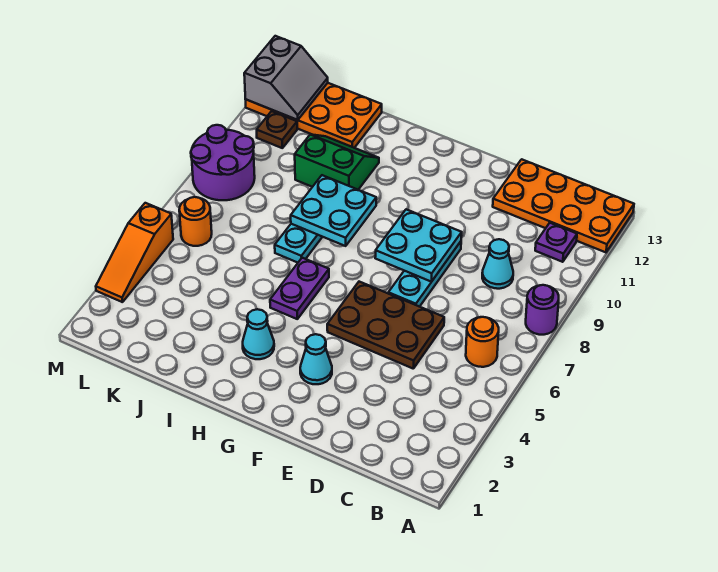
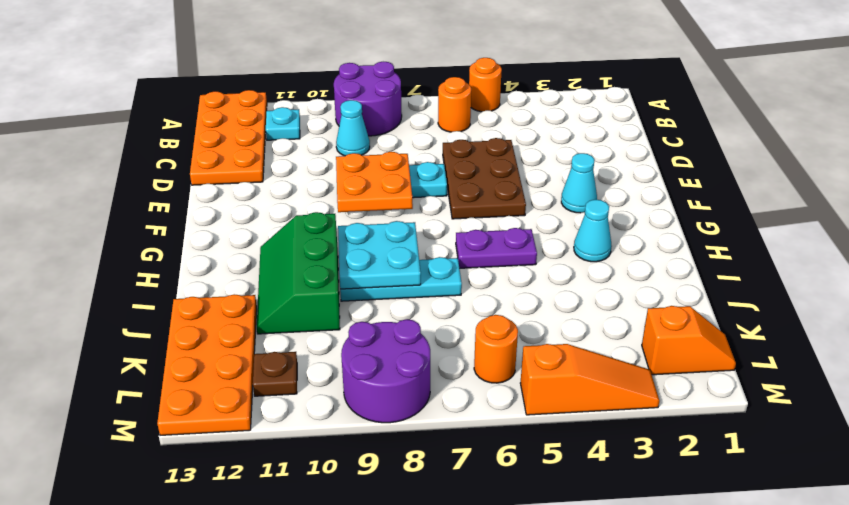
none -> orange 1x1 round brick [469,58,502,112]
purple 1x1 round brick [526,285,559,335] -> purple 2x2 round brick [334,62,402,136]
purple 1x1 plate [535,223,577,262] -> cyan 1x1 plate [266,107,300,140]
cyan 2x2 plate [375,209,462,282] -> orange 2x2 plate [336,152,413,212]
green 2x2 slope [295,135,379,190] -> green 2x3 slope [257,212,340,334]
none -> orange 1x2 slope [642,306,736,375]
grey 2x2 slope [244,36,328,120] -> none

